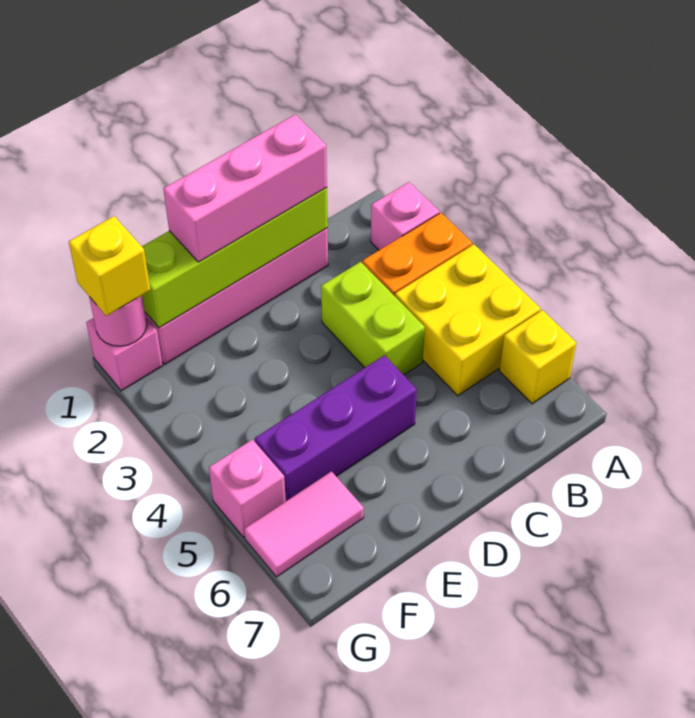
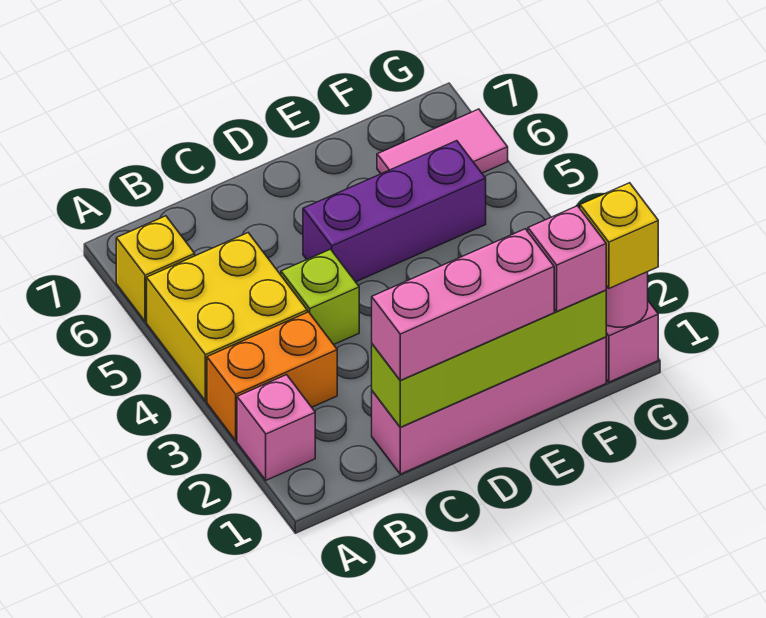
lime 1x2 brick [321,262,425,375] -> lime 1x1 brick [281,249,359,345]
pink 1x1 brick [209,440,286,537] -> pink 1x1 brick moved to [528,206,606,311]

